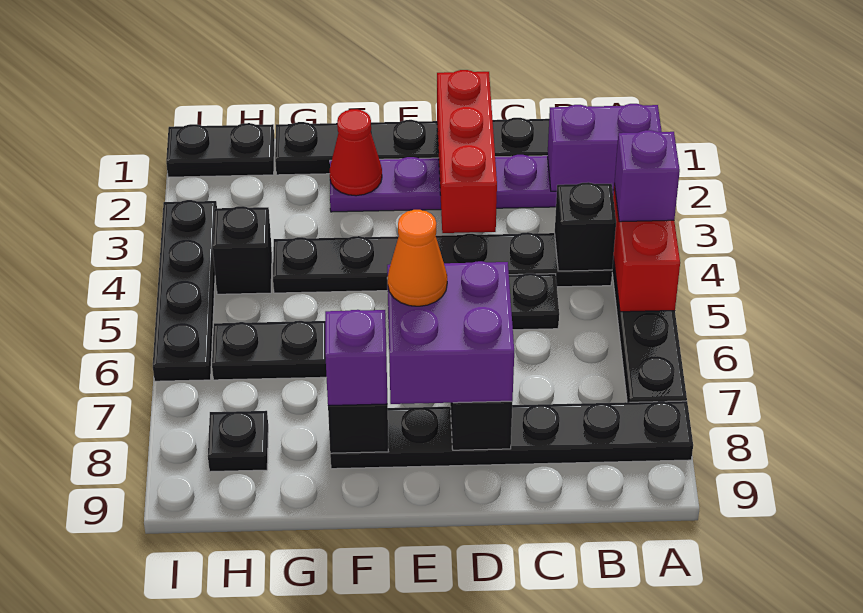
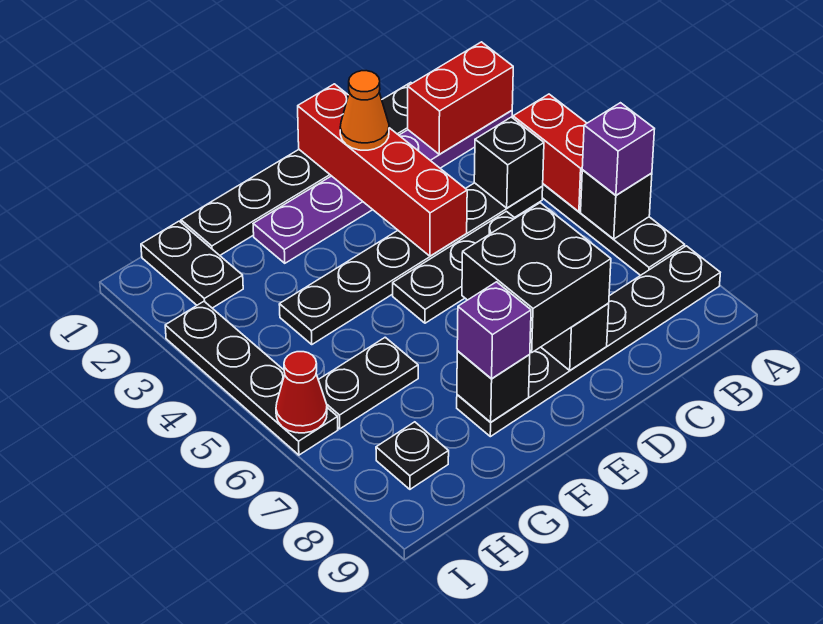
purple 1x2 brick [547,104,662,191] -> red 1x2 brick [408,42,513,154]
purple 1x1 brick [614,130,680,222] -> purple 1x1 brick moved to [582,103,654,195]
red 1x3 brick [437,70,497,233] -> red 1x4 brick [298,84,467,256]
purple 2x2 brick [387,261,514,404] -> black 2x2 brick [462,203,611,352]
orange 1x1 cone [388,210,447,306] -> orange 1x1 cone moved to [340,71,389,150]
red 1x1 cone [330,109,382,196] -> red 1x1 cone moved to [276,352,327,433]
black 1x2 plate [166,123,275,177] -> black 1x2 plate turned to [141,221,243,308]
black 1x1 brick [213,206,272,294] -> black 1x1 brick moved to [581,170,652,239]

